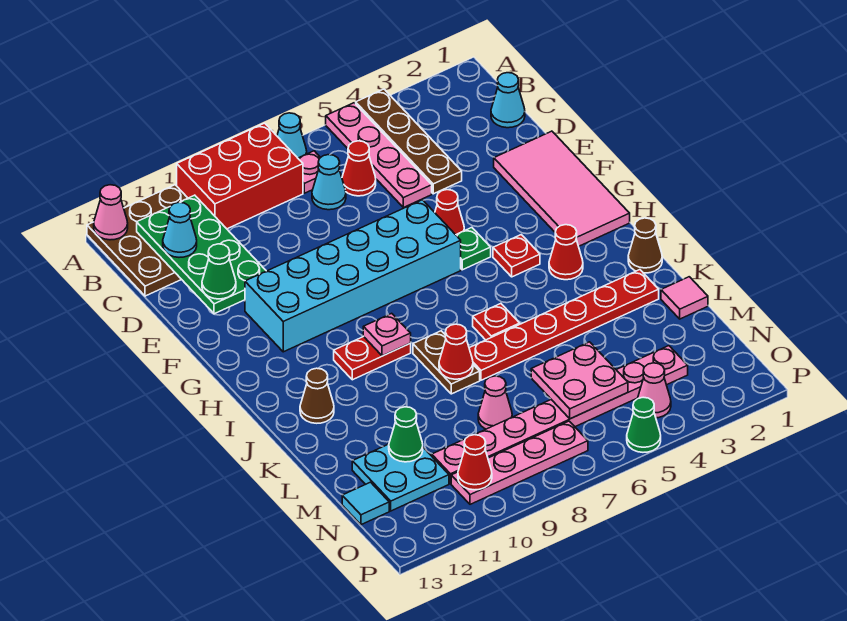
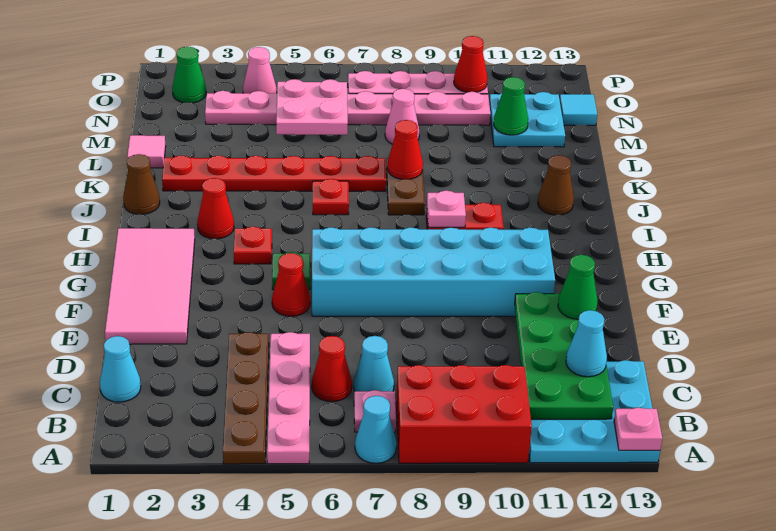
brown 3x3 plate [87,185,188,296] -> cyan 3x3 plate [529,360,660,463]
pink 1x1 cone [94,185,128,240] -> pink 1x1 plate [614,408,662,450]
green 1x1 cone [627,397,661,452] -> green 1x1 cone moved to [172,47,206,103]

